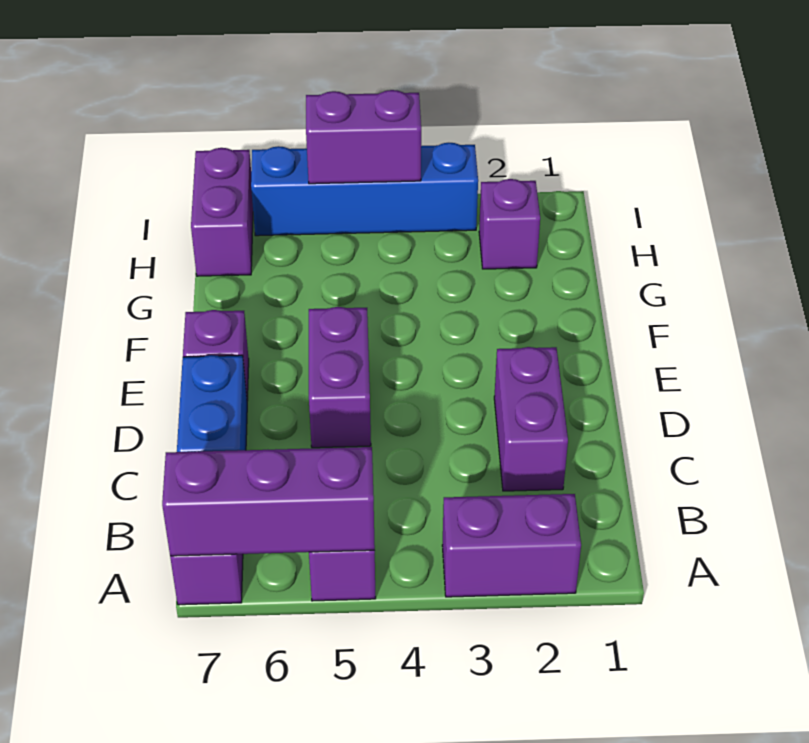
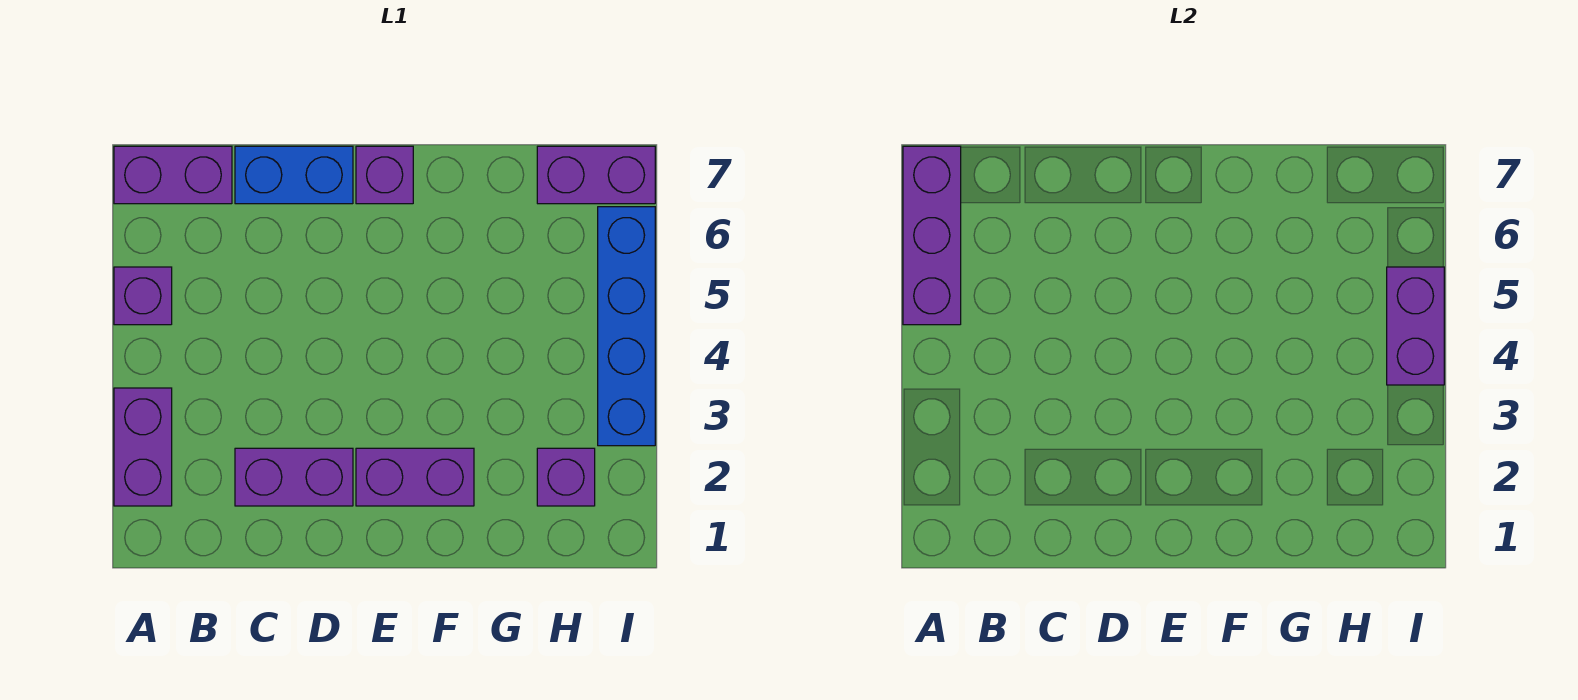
purple 1x2 brick [309,307,371,448] -> purple 1x2 brick moved to [356,448,474,506]

